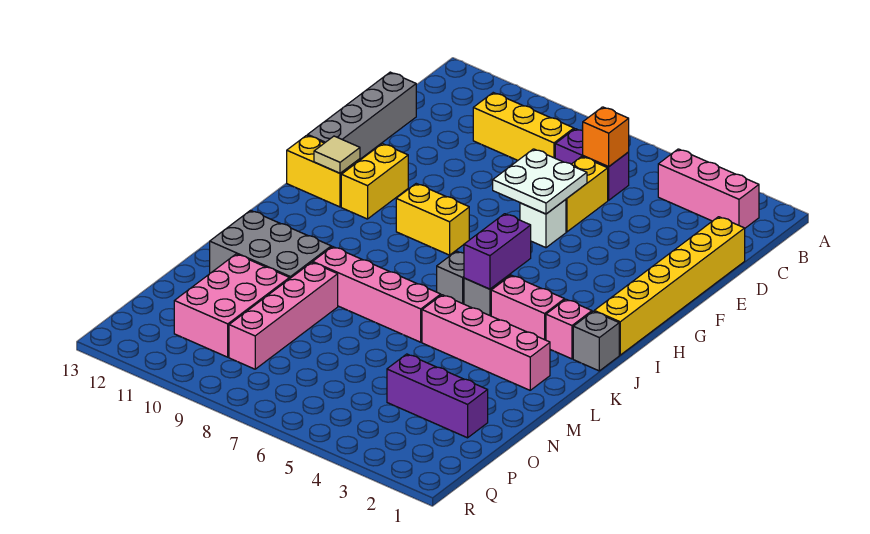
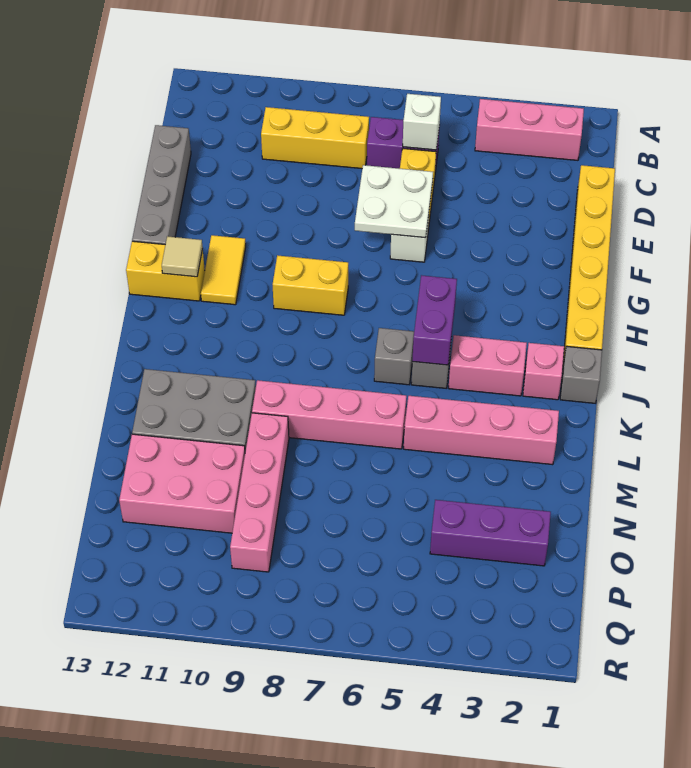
orange 1x1 brick [582,107,629,167] -> white 1x1 brick [403,94,441,150]
yellow 1x2 brick [341,144,408,219] -> yellow 1x2 tile [201,235,246,305]
pink 2x3 brick [174,254,289,357] -> pink 2x3 brick turned to [119,434,245,533]

